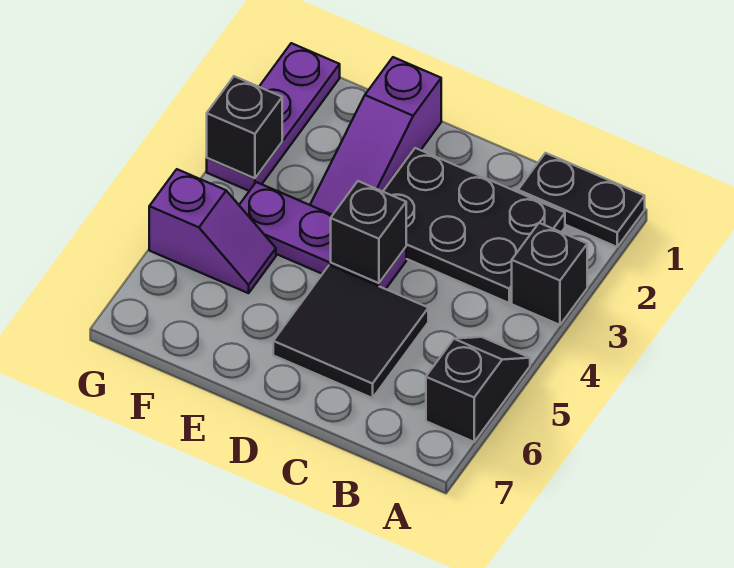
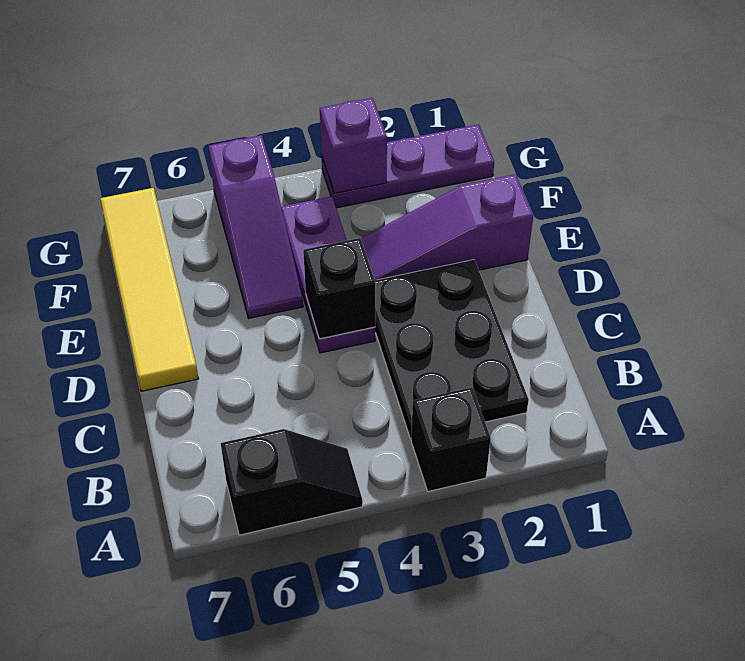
black 1x2 plate [518,153,645,247] -> none
black 2x2 tile [273,265,428,398] -> none
none -> yellow 1x4 tile [100,188,198,391]
purple 1x2 slope [149,169,276,293] -> purple 1x3 slope [208,135,303,318]
black 1x1 brick [207,76,282,178] -> purple 1x1 brick [320,98,387,193]

